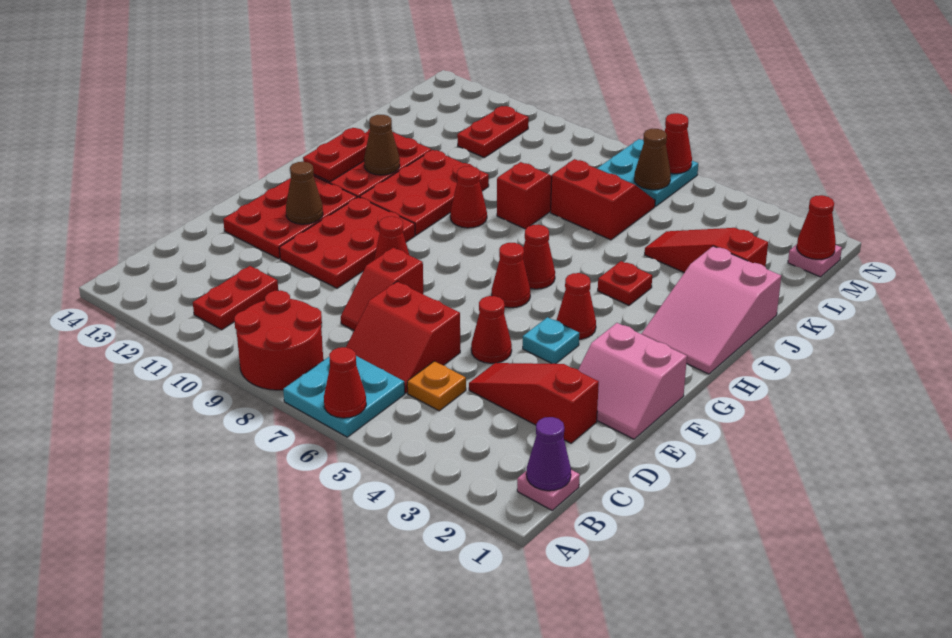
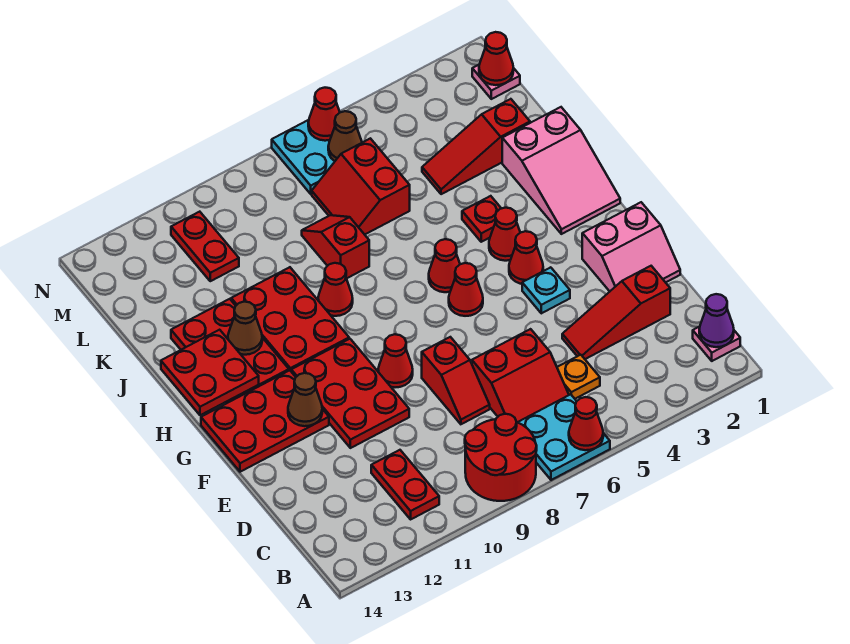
red 1x1 cone [471,296,512,363] -> red 1x1 cone moved to [489,208,520,261]
red 2x3 plate [223,176,357,259] -> red 2x3 plate turned to [201,370,329,472]
red 1x2 plate [303,128,369,182] -> red 2x2 plate [161,330,259,415]
red 2x2 slope [551,159,655,240] -> red 2x2 slope turned to [312,138,410,235]

